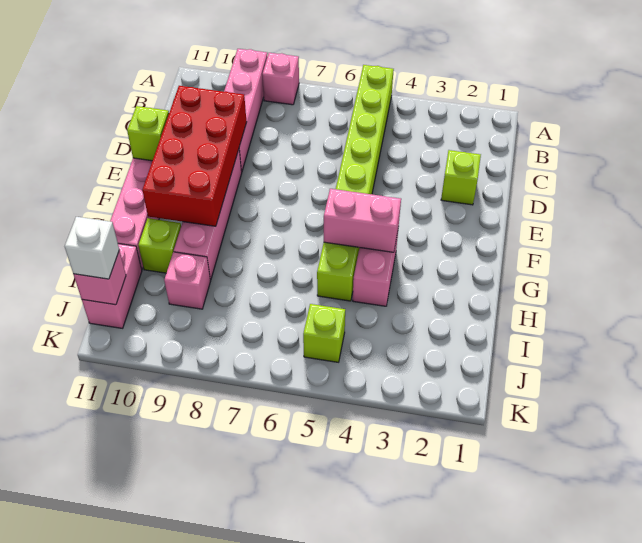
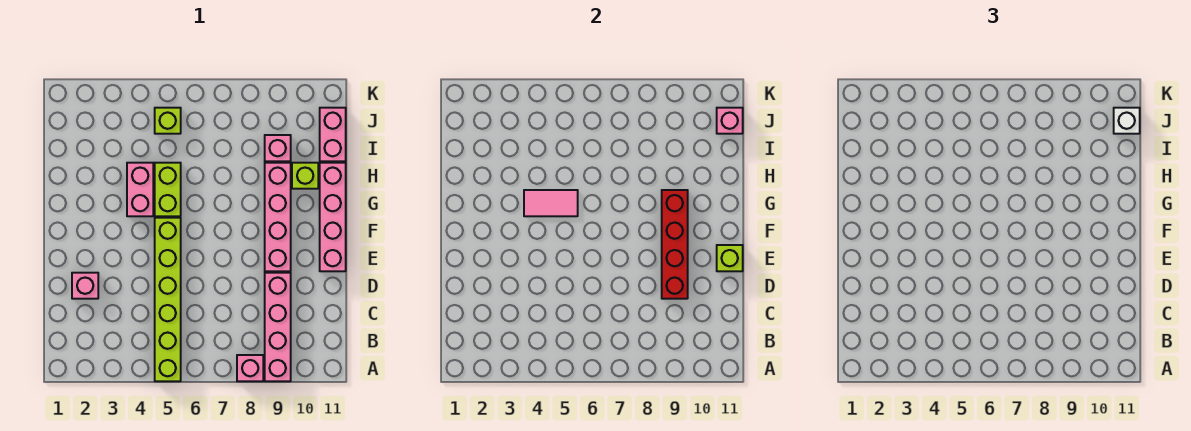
lime 1x1 brick [441,150,481,205] -> pink 1x1 brick [72,273,98,299]
red 2x4 brick [142,86,246,226] -> red 1x4 brick [662,190,688,299]
pink 1x2 brick [324,189,401,252] -> pink 1x2 tile [524,190,578,216]

